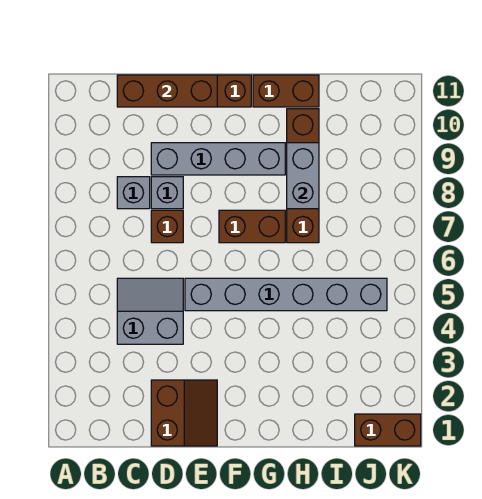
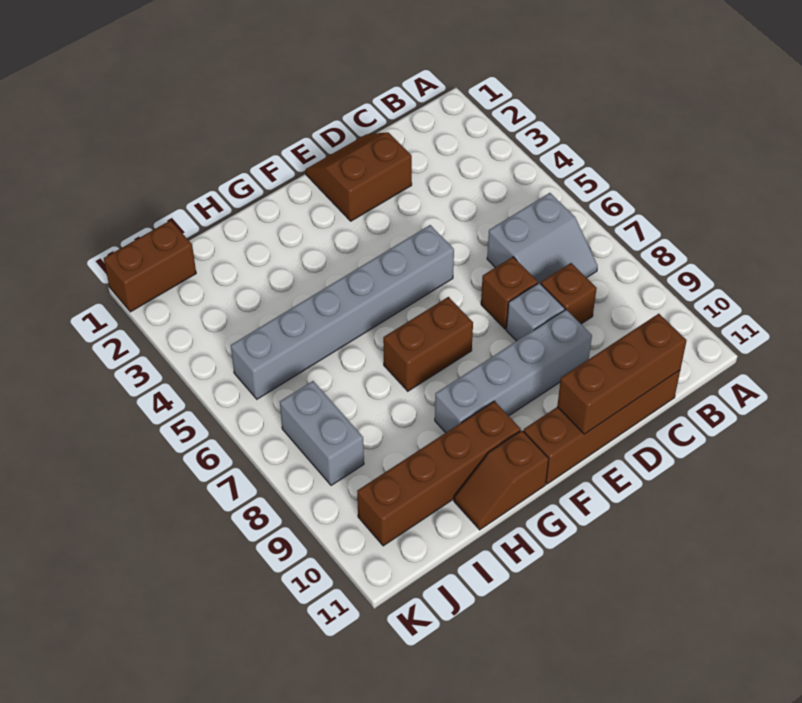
grey 2x2 slope [117,278,183,344] -> grey 2x2 slope moved to [487,193,598,284]
grey 1x1 brick [117,177,150,209] -> brown 1x1 brick [541,263,597,324]
brown 2x2 slope [151,380,217,446] -> brown 2x2 slope turned to [306,132,412,221]
brown 1x2 brick [253,75,319,107] -> brown 1x2 slope [454,431,549,530]
brown 1x4 brick [287,109,319,243] -> brown 1x4 brick turned to [357,401,521,546]
grey 1x2 brick [287,143,319,209] -> grey 1x2 brick moved to [280,381,364,485]

